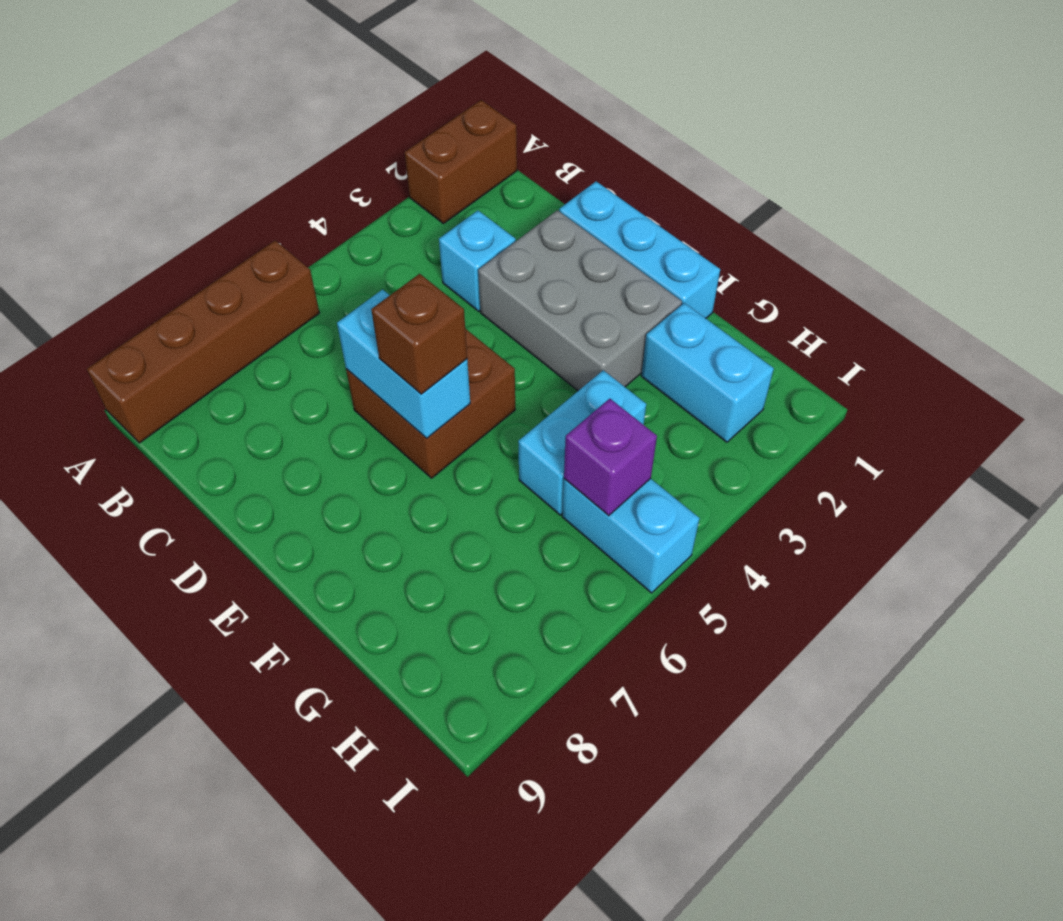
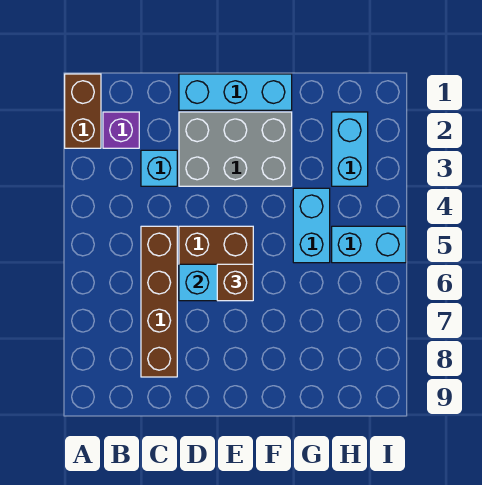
brown 1x4 brick [87,241,319,443] -> brown 1x4 brick moved to [141,226,177,377]
cyan 1x2 brick [641,303,774,442] -> cyan 1x2 brick turned to [332,112,368,186]
purple 1x1 brick [564,399,657,516] -> purple 1x1 brick moved to [103,112,139,148]

